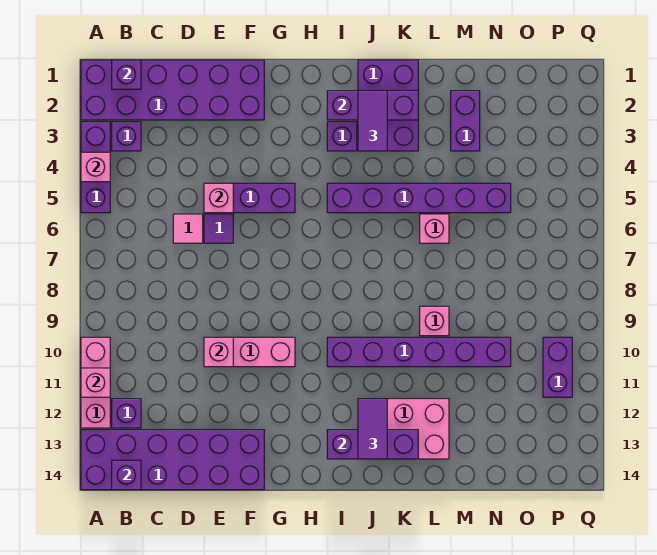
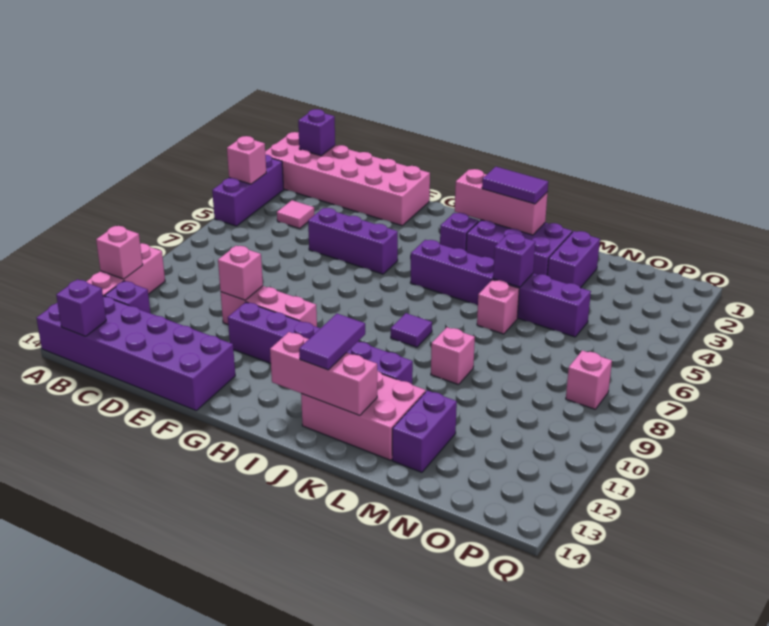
purple 2x6 brick [81,60,264,120] -> pink 2x6 brick [265,132,430,226]
purple 1x1 brick [112,122,141,151] -> purple 1x1 brick moved to [493,233,535,287]
pink 1x1 tile [173,214,203,243] -> pink 1x1 tile moved to [277,200,314,228]
pink 1x1 brick [204,183,233,213] -> pink 1x1 brick moved to [566,350,612,409]
purple 1x1 tile [204,214,233,243] -> purple 1x1 tile moved to [391,313,432,347]
purple 1x3 brick [327,91,418,120] -> pink 1x3 brick [455,169,548,235]
purple 1x6 brick [327,337,511,367] -> purple 1x6 brick moved to [228,302,413,384]
purple 1x3 brick [327,430,418,459] -> pink 1x3 brick [270,332,377,416]
purple 2x3 brick [358,60,418,151] -> purple 2x3 brick turned to [466,220,572,275]
purple 1x2 tile [358,91,387,151] -> purple 1x2 tile turned to [482,167,548,204]
purple 1x2 brick [543,337,572,397] -> purple 1x2 brick moved to [392,390,457,472]

